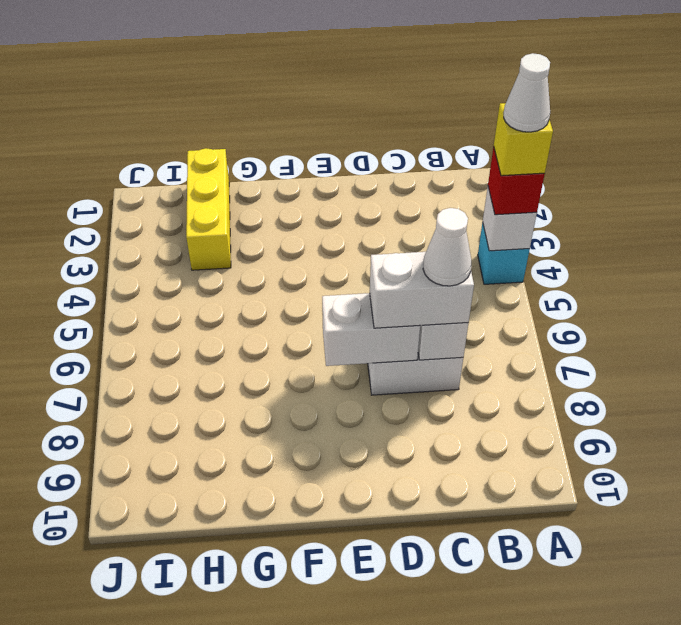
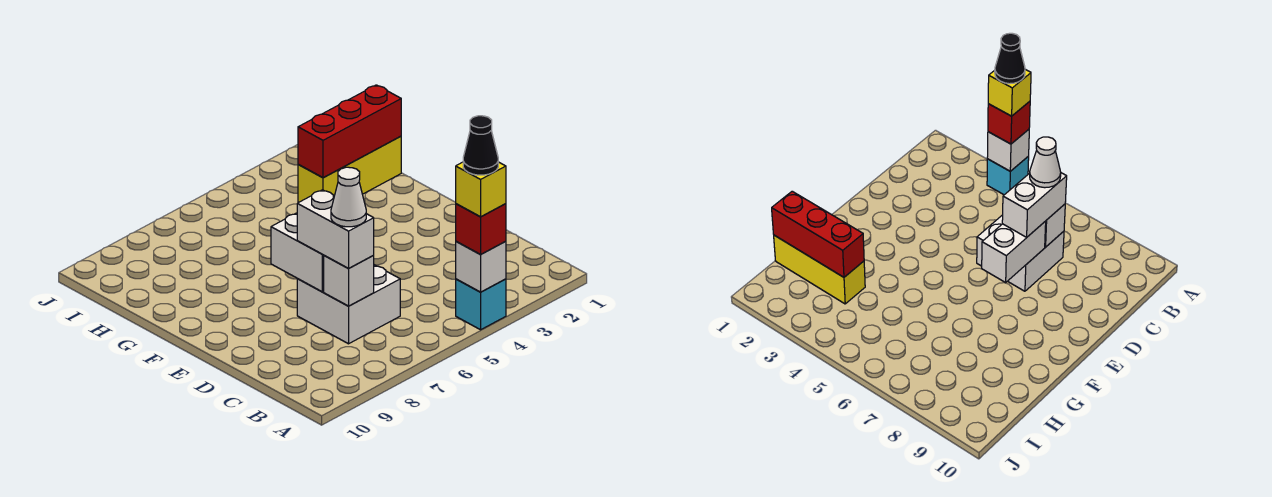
white 1x1 cone [504,53,550,132] -> black 1x1 cone [463,116,498,175]
none -> red 1x3 brick [298,85,401,178]

